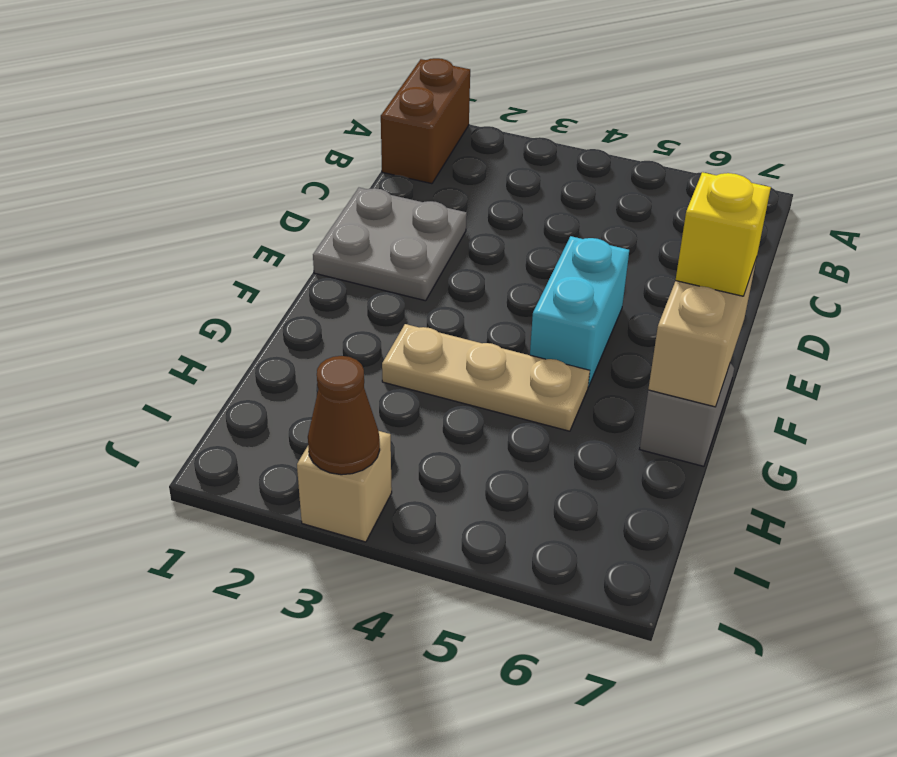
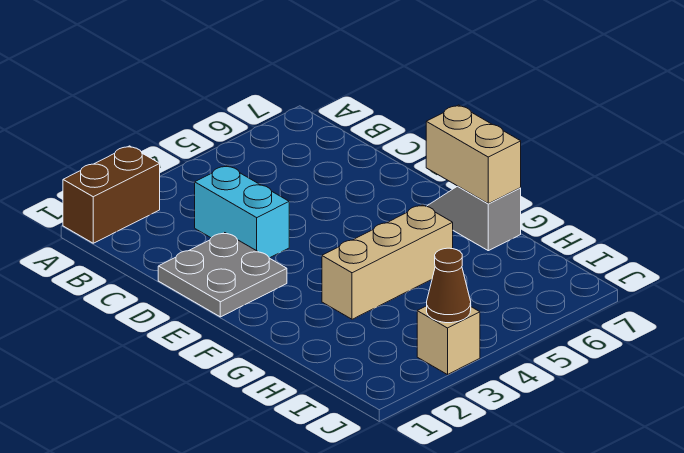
brown 1x2 brick [381,58,470,184] -> brown 1x2 brick turned to [63,146,160,243]
cyan 1x2 brick [530,236,629,387] -> cyan 1x2 brick moved to [195,166,289,258]
yellow 1x1 brick [675,172,771,296] -> none
tan 1x3 plate [382,324,590,431] -> tan 1x3 brick [322,205,453,319]

